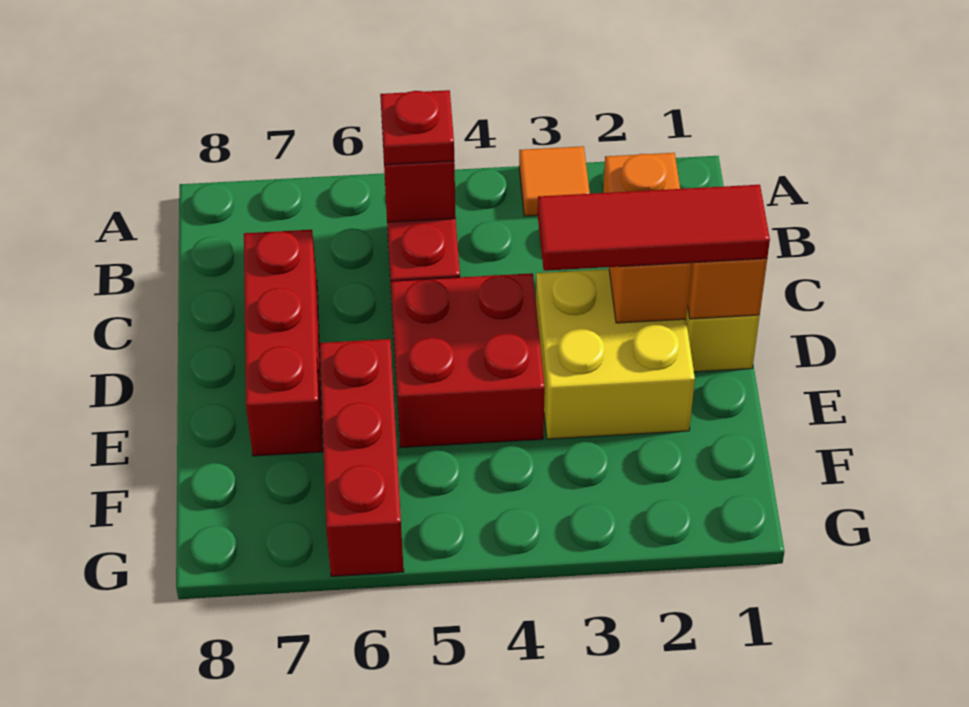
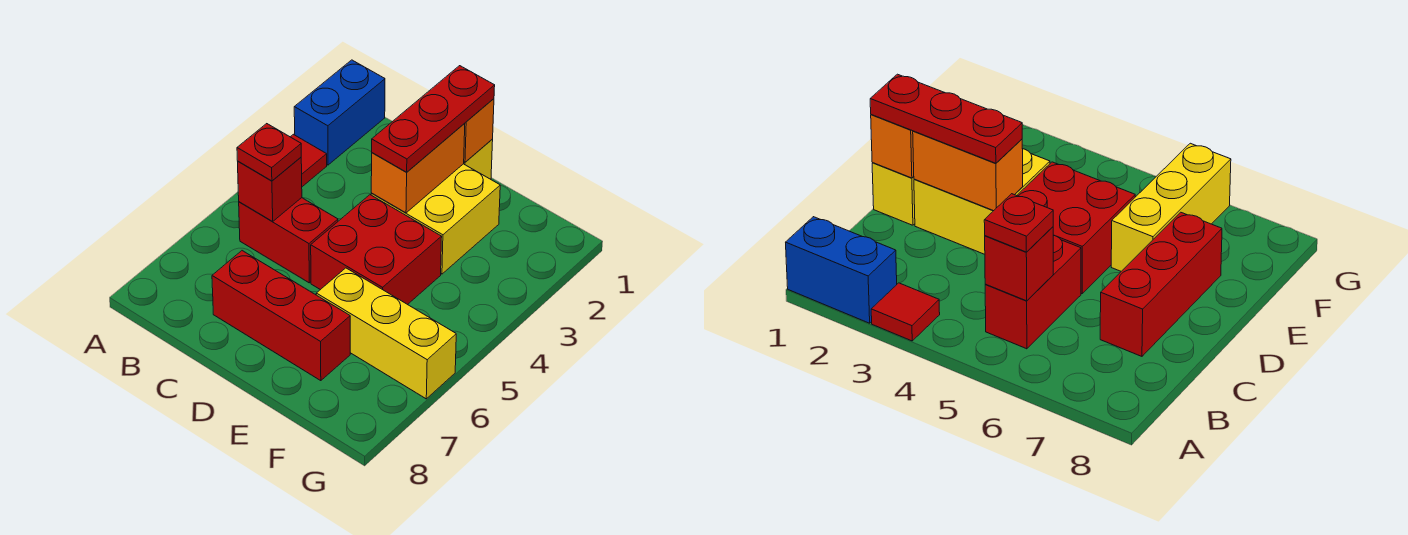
none -> blue 1x2 brick [294,60,385,165]
orange 1x1 tile [519,146,590,216] -> red 1x1 tile [291,134,327,187]
orange 1x2 brick [603,153,692,323] -> orange 1x2 brick turned to [371,123,465,213]
red 1x3 tile [538,185,770,271] -> red 1x3 plate [372,66,495,172]
red 1x3 brick [320,339,404,576] -> yellow 1x3 brick [316,268,456,399]

